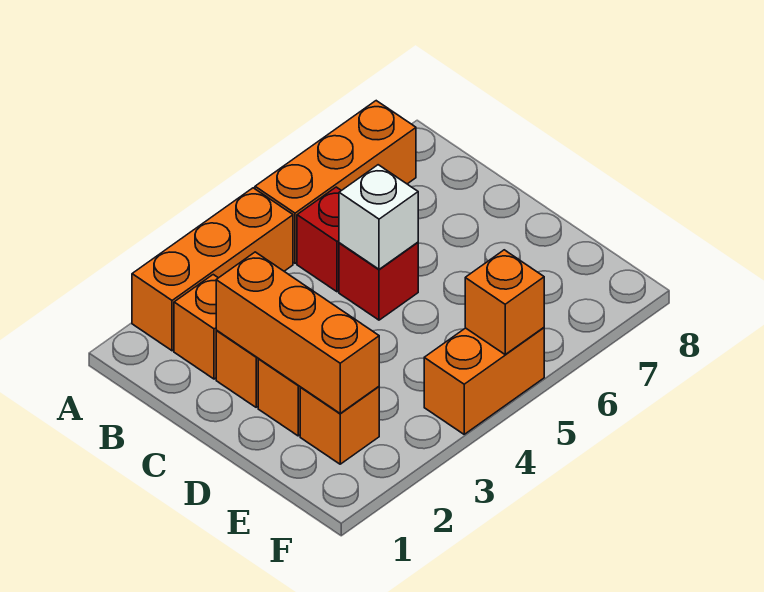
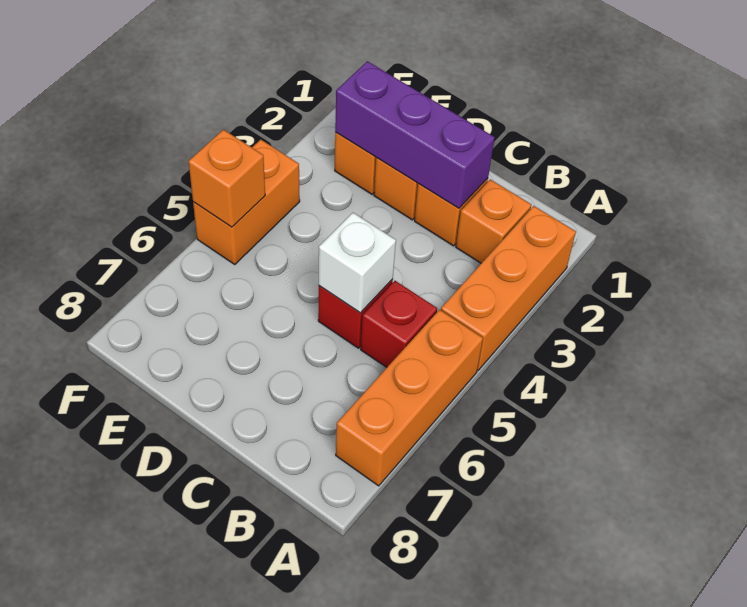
orange 1x3 brick [216,252,379,414] -> purple 1x3 brick [335,61,495,208]

